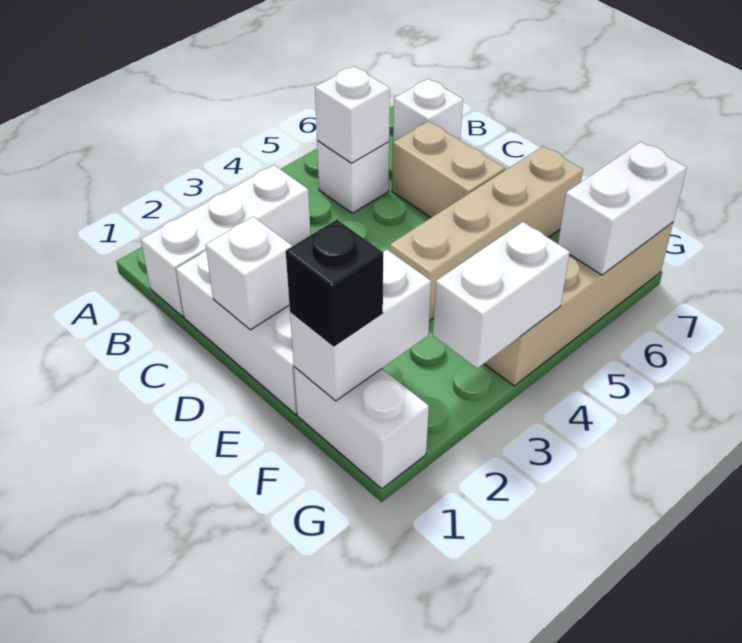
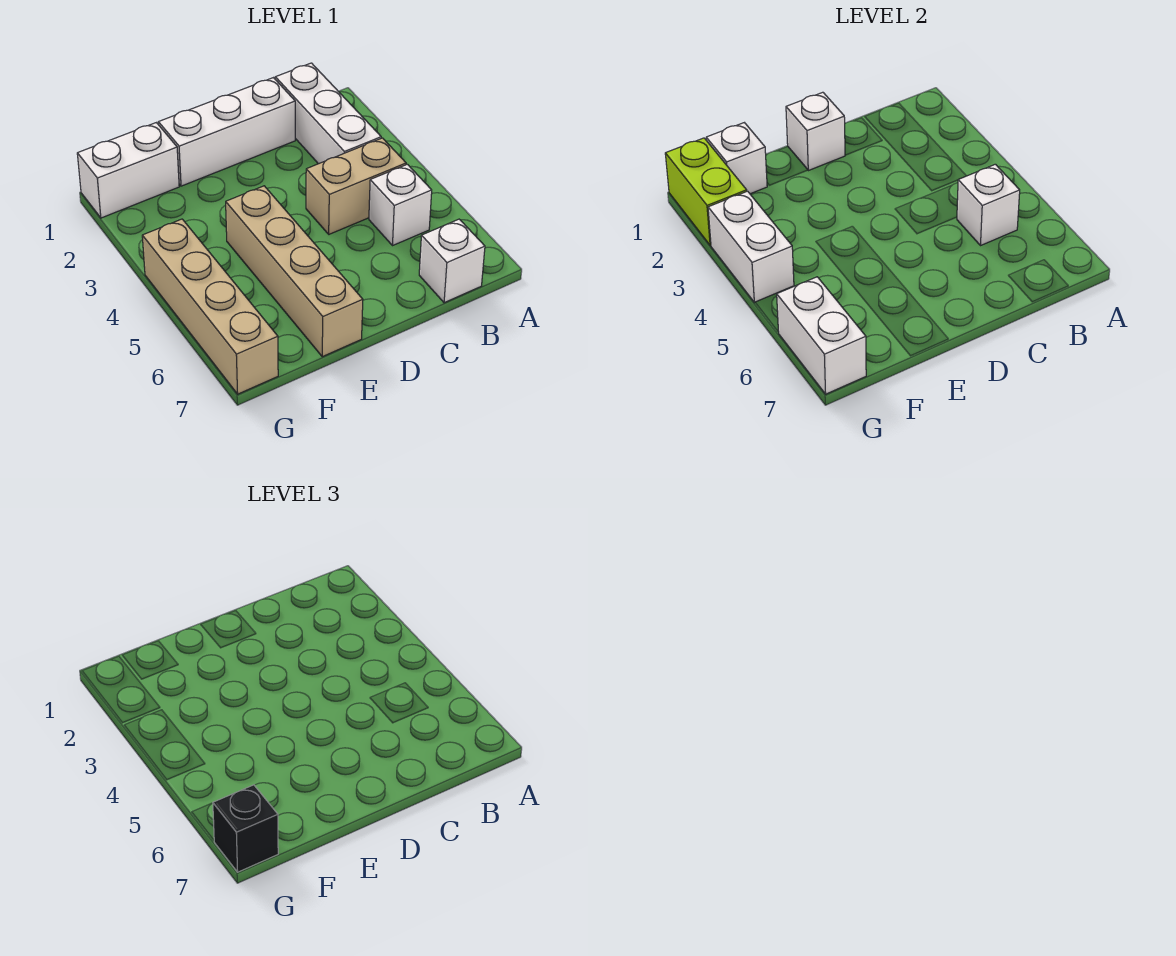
tan 1x2 brick [392,121,505,218] -> tan 1x2 brick moved to [306,138,406,234]
white 1x2 brick [290,250,431,401] -> white 1x1 brick [706,123,767,194]
black 1x1 brick [286,220,383,346] -> black 1x1 brick moved to [213,785,278,872]
none -> lime 1x2 brick [665,138,747,246]

